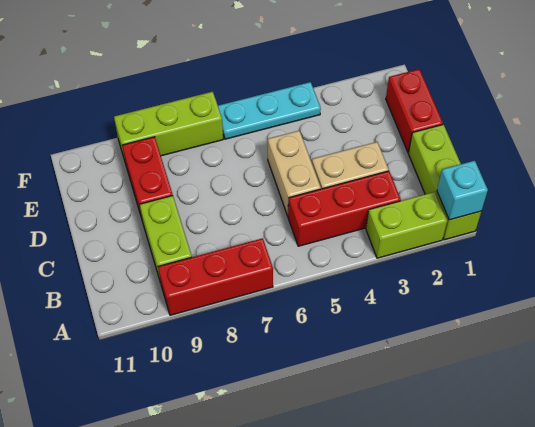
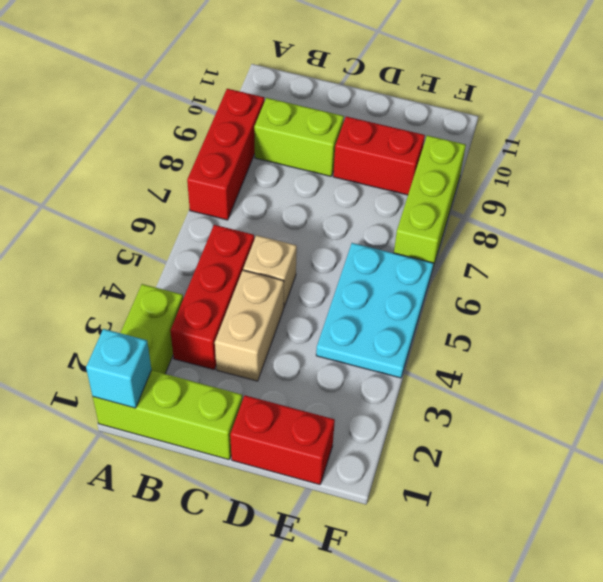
tan 1x2 brick [268,131,321,216] -> tan 1x1 brick [243,235,297,308]
cyan 1x3 plate [218,82,321,139] -> cyan 2x3 plate [316,243,434,378]

